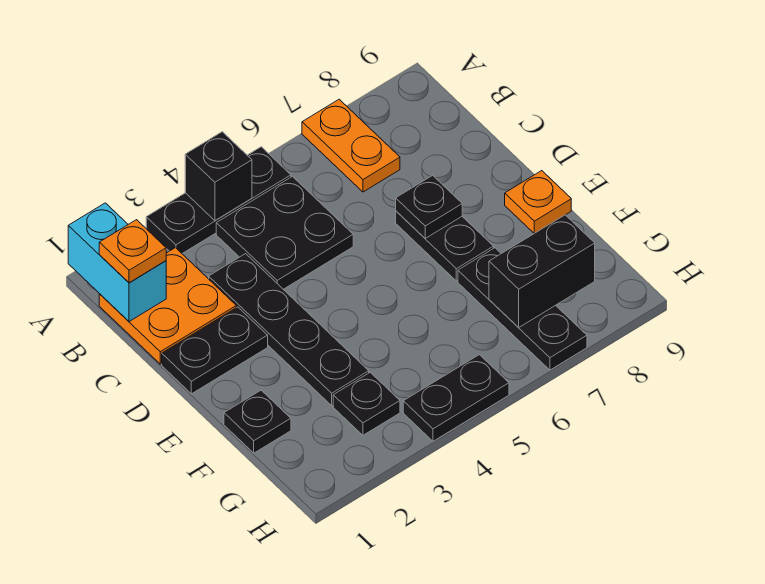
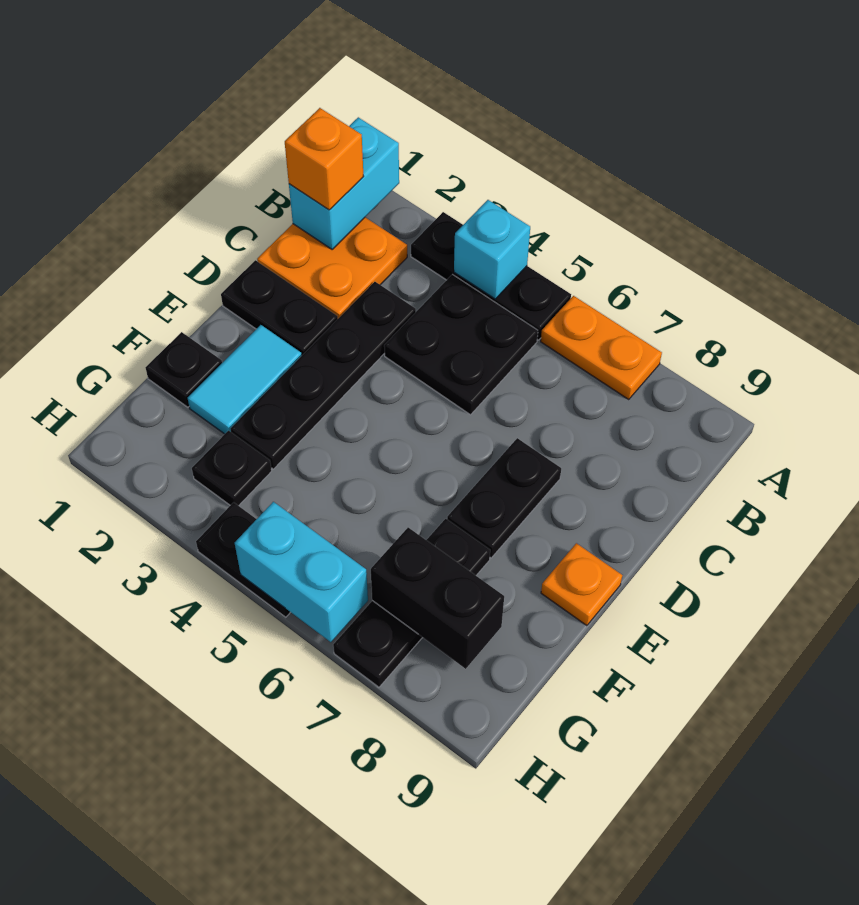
black 1x1 brick [185,132,252,220] -> cyan 1x1 brick [454,200,530,299]
orange 1x2 plate [302,99,400,192] -> orange 1x2 plate turned to [541,296,662,400]
orange 1x1 plate [99,220,166,283] -> orange 1x1 brick [285,108,364,210]
black 1x1 plate [396,175,462,238] -> none
none -> cyan 1x2 tile [188,325,302,434]
none -> cyan 1x2 brick [235,502,368,642]

